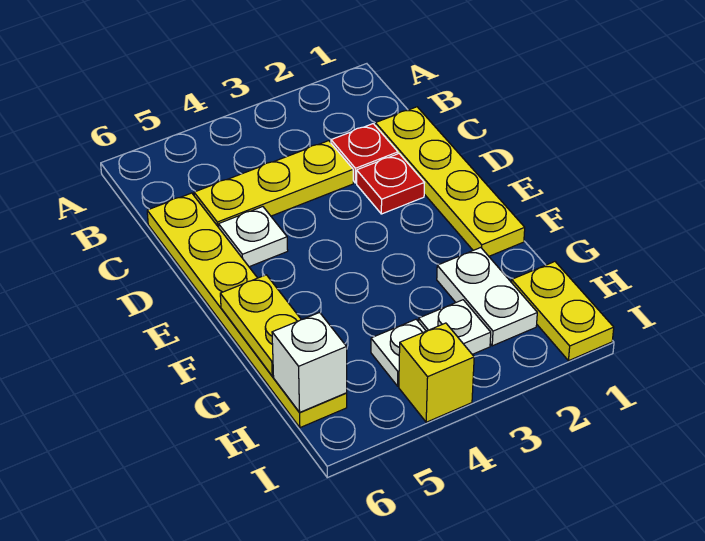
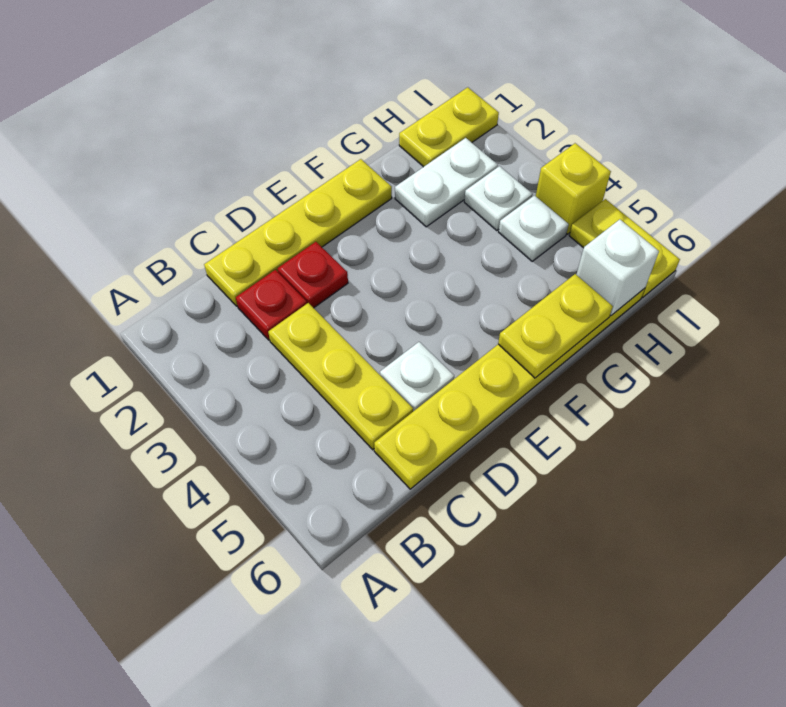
none -> yellow 1x2 plate [569,199,680,298]

